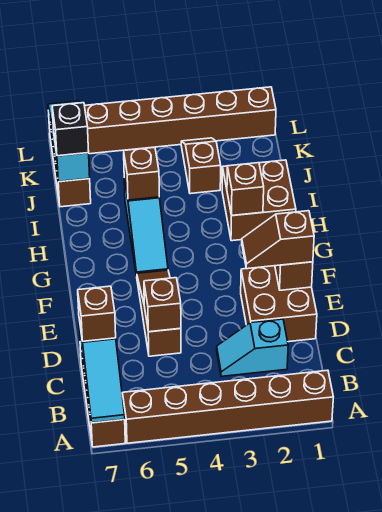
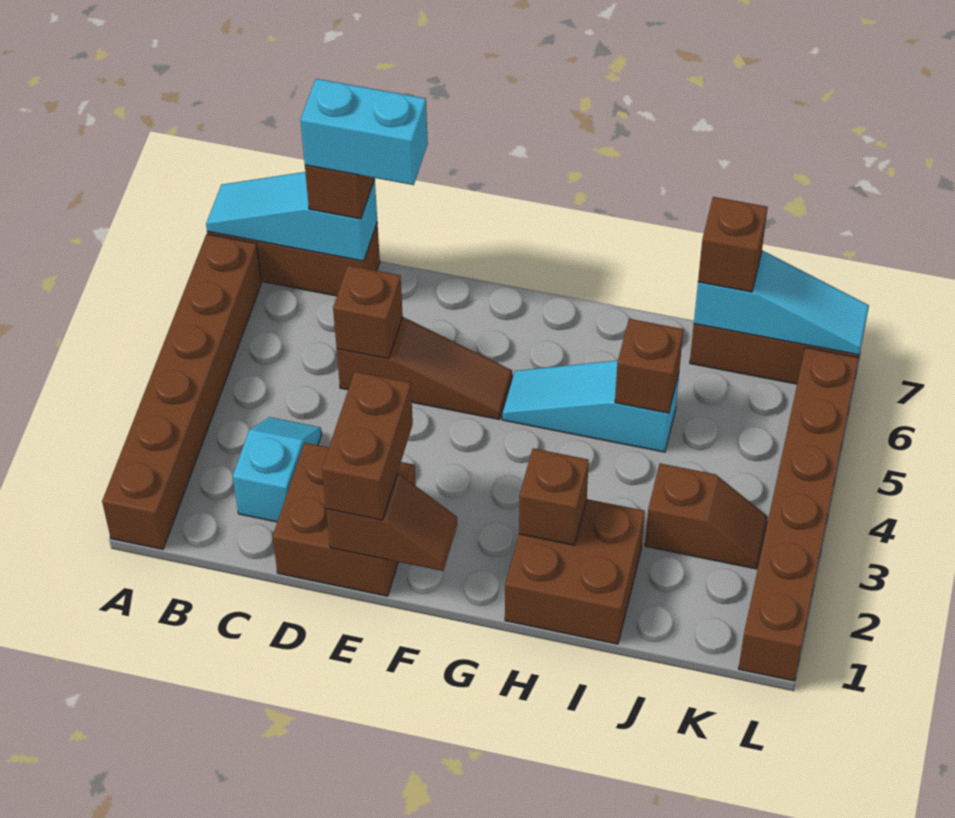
none -> cyan 1x2 brick [300,79,428,185]
brown 1x2 slope [242,211,314,269] -> brown 1x2 brick [322,372,413,520]
black 1x1 brick [52,103,89,156] -> brown 1x1 brick [698,197,768,292]

